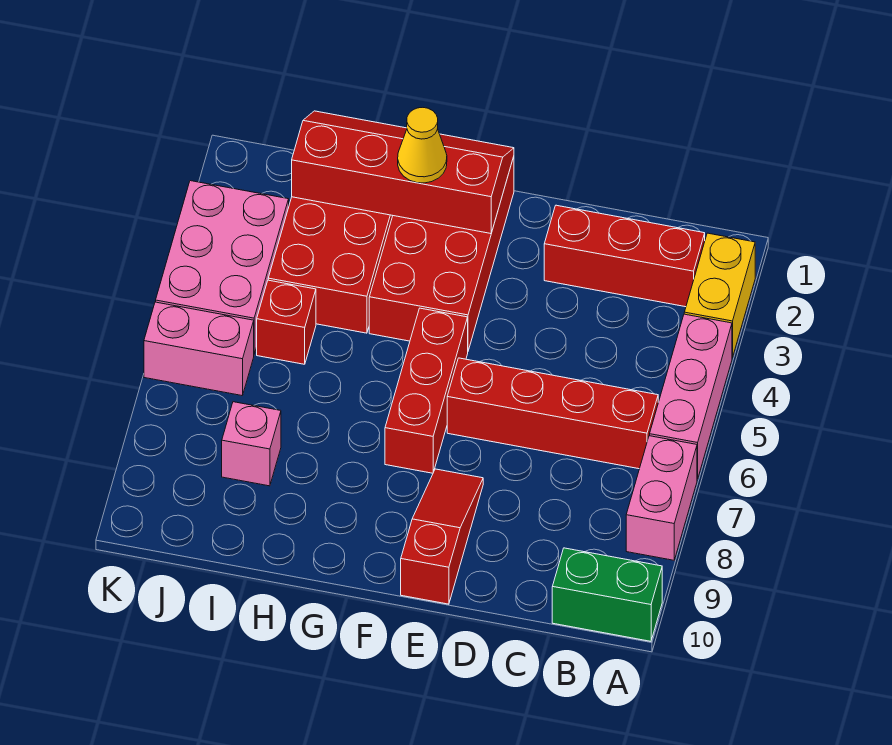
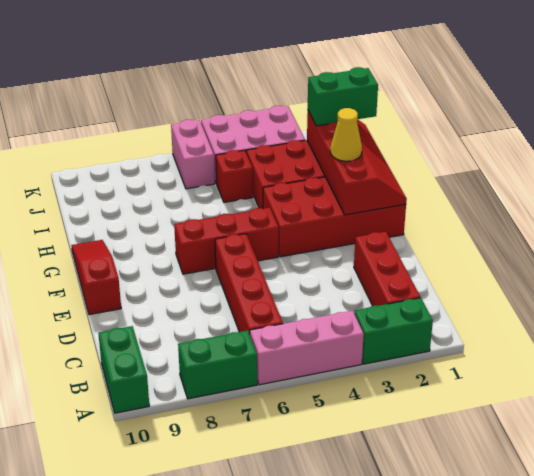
yellow 1x2 brick [684,233,755,358] -> green 1x2 brick [354,298,433,364]
pink 1x2 brick [626,436,697,560] -> green 1x2 brick [178,330,257,399]
red 1x3 slope [401,469,483,604] -> red 1x3 slope turned to [71,240,121,315]
none -> green 1x2 brick [308,67,378,126]
pink 1x1 brick [222,402,281,486] -> none

